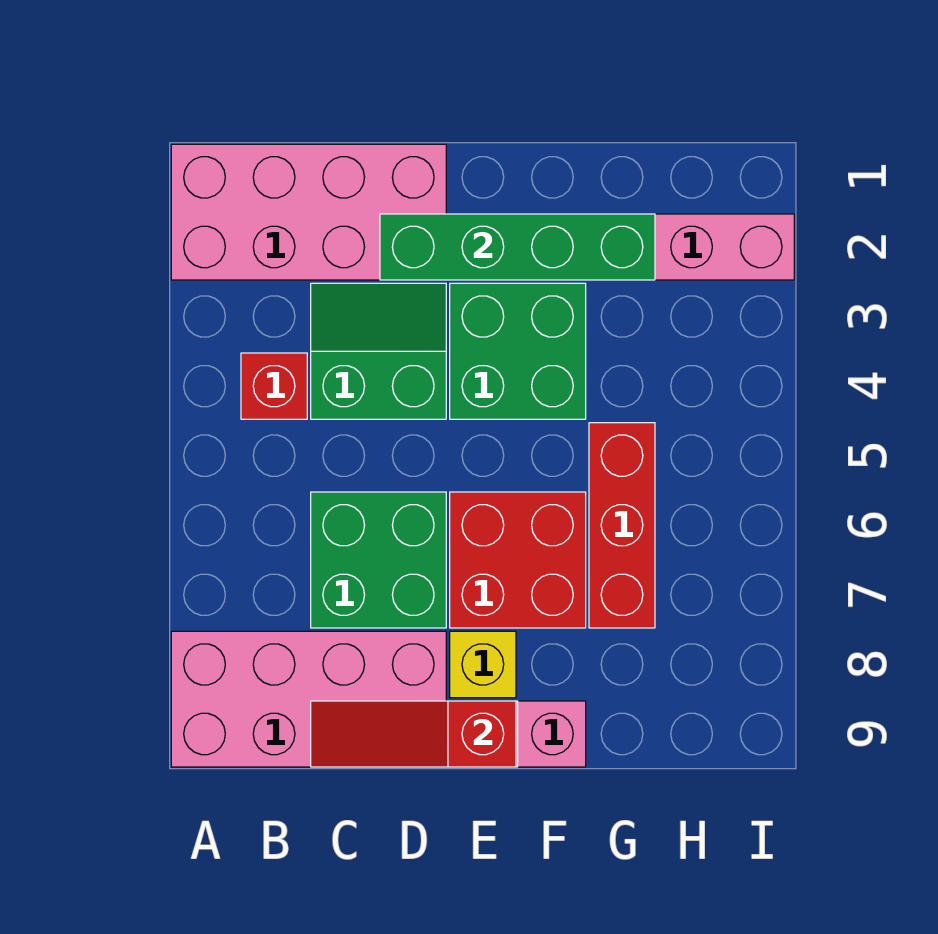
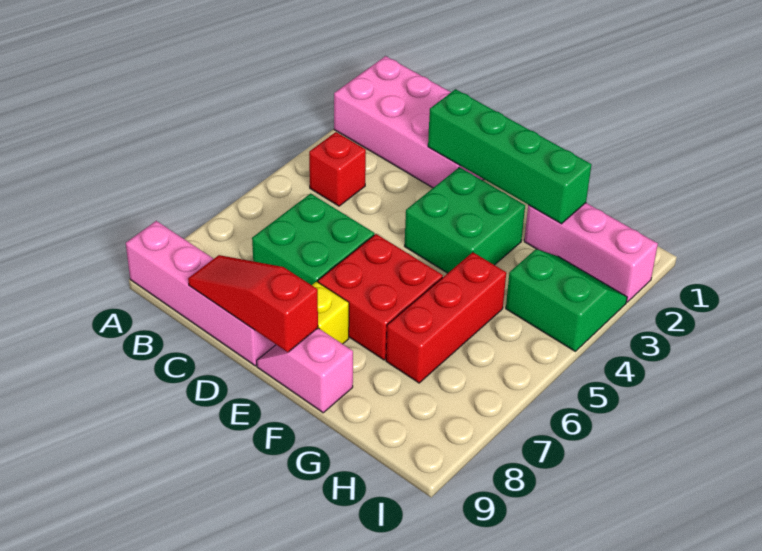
pink 2x4 brick [171,631,446,767] -> pink 1x4 brick [126,221,276,366]
green 2x2 slope [311,283,446,419] -> green 2x2 slope moved to [506,249,627,351]

